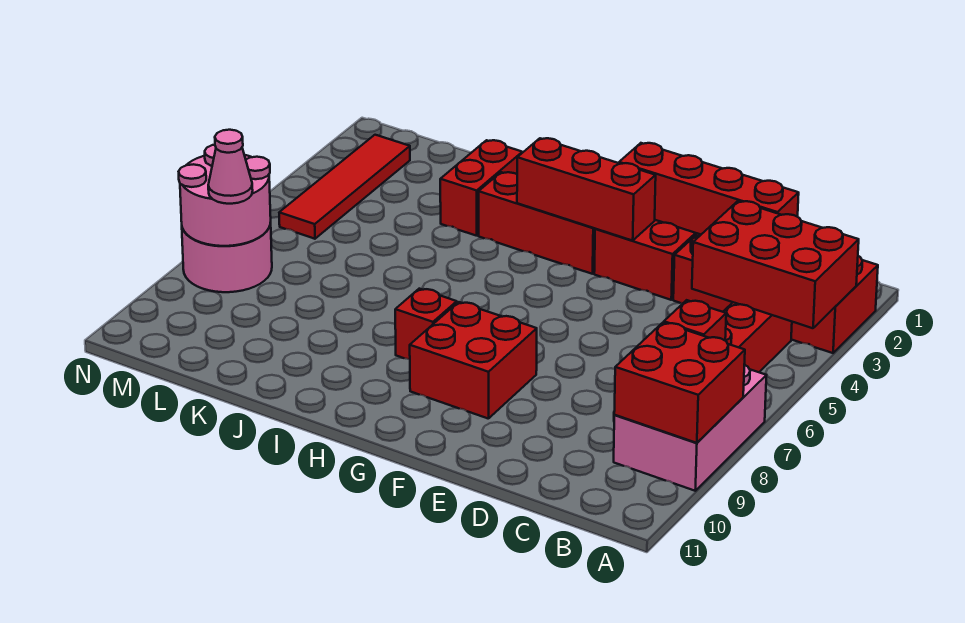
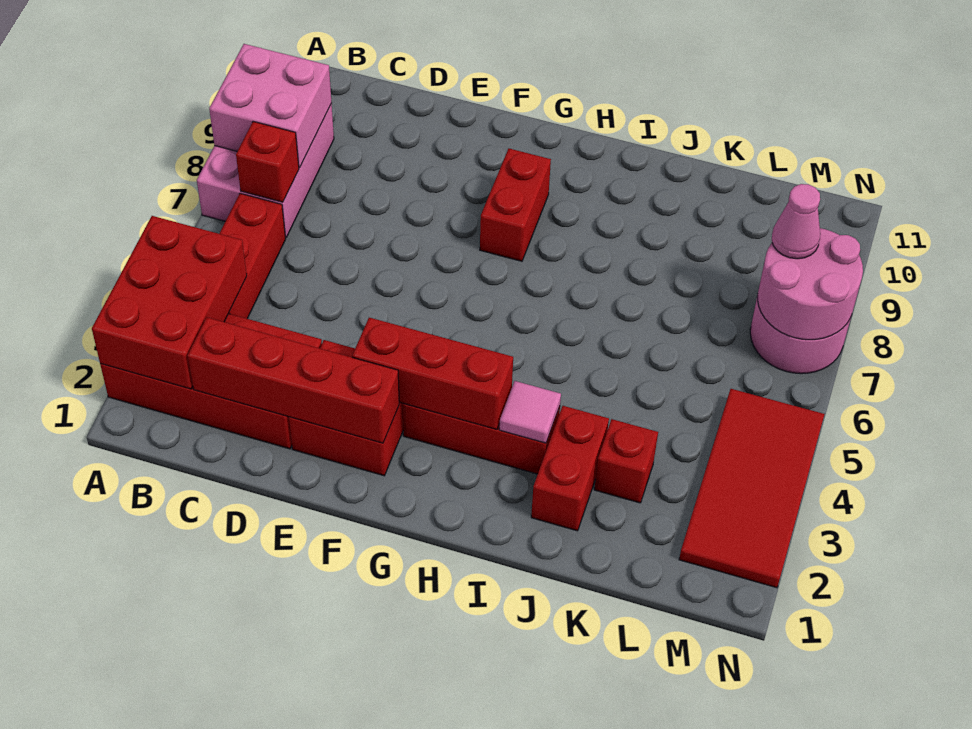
red 2x3 brick [692,201,859,328] -> red 2x3 brick turned to [92,216,247,389]
red 2x2 brick [614,323,745,443] -> pink 2x2 brick [209,44,332,168]
red 2x2 brick [410,302,537,419] -> red 1x2 brick [480,149,551,261]
red 1x1 brick [395,289,457,359] -> red 1x1 brick moved to [594,419,658,503]
none -> pink 1x1 tile [499,381,561,443]
red 1x4 tile [279,135,410,239] -> red 2x4 tile [679,389,825,588]

